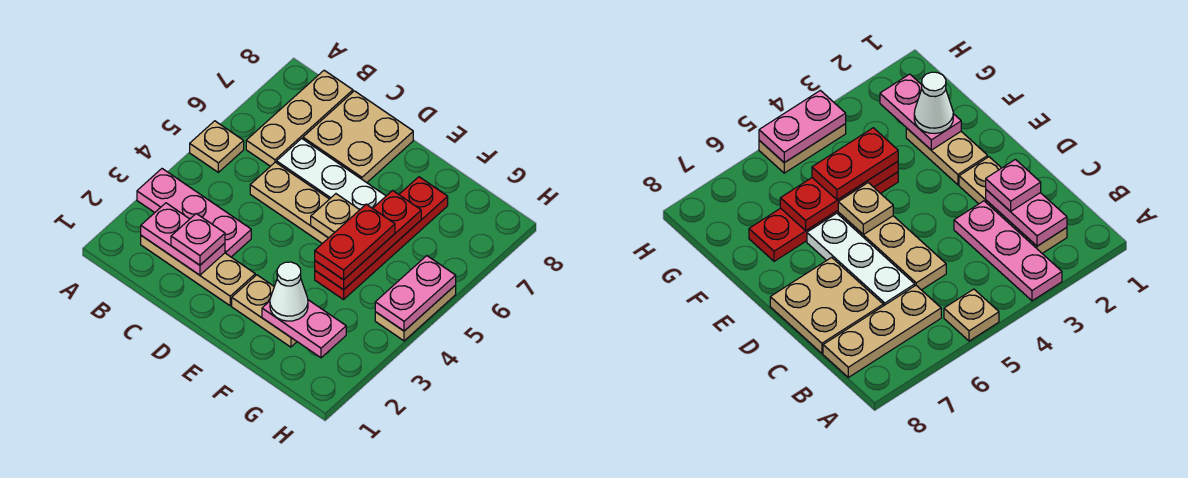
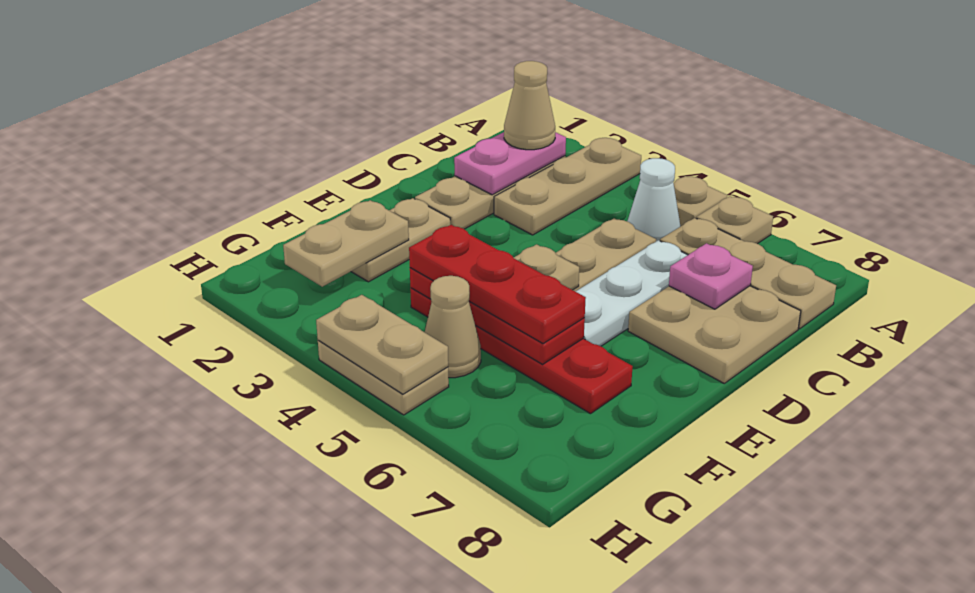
pink 1x3 plate [137,169,251,257] -> tan 1x3 plate [494,138,641,235]
none -> tan 1x1 plate [696,196,773,244]
none -> tan 1x1 cone [504,61,555,150]
pink 1x1 plate [171,214,225,265] -> pink 1x1 plate moved to [669,243,753,309]
pink 1x2 plate [262,300,346,358] -> tan 1x2 plate [283,200,409,287]
white 1x1 cone [270,262,308,321] -> white 1x1 cone moved to [627,158,680,241]
red 1x2 plate [315,204,395,280] -> red 1x3 plate [409,225,586,344]
none -> tan 1x1 cone [425,276,481,378]
pink 1x2 plate [375,256,456,331] -> tan 1x2 plate [316,295,448,394]

